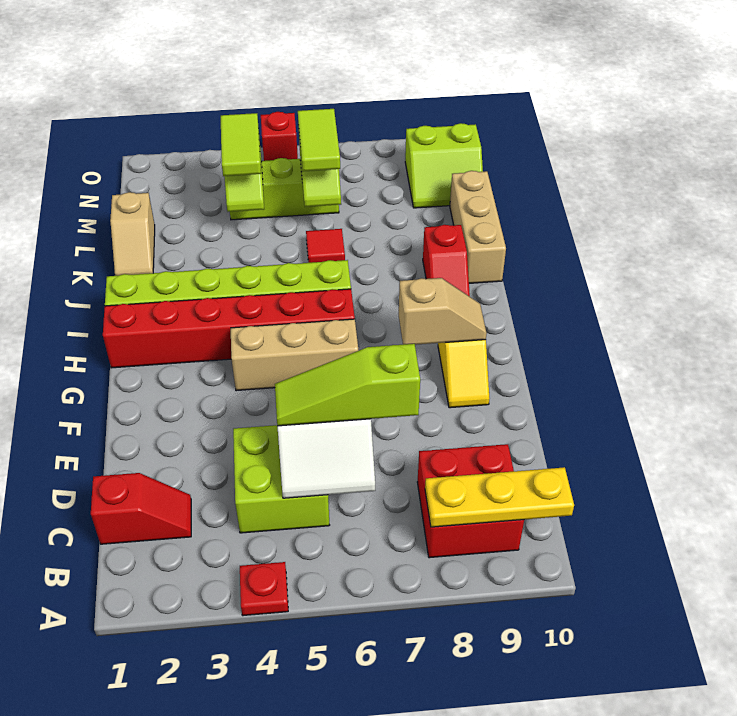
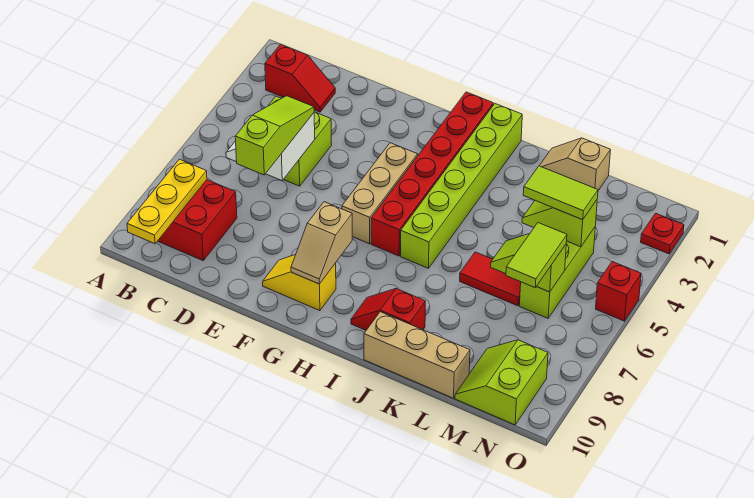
red 1x1 plate [240,562,288,616] -> red 1x1 plate moved to [641,213,684,254]
red 1x2 slope [91,473,191,544] -> red 1x2 slope turned to [265,44,335,112]
red 1x1 tile [306,229,345,263] -> red 1x2 tile [460,252,521,306]
lime 1x2 tile [298,109,340,171] -> lime 1x2 tile turned to [506,223,567,287]

